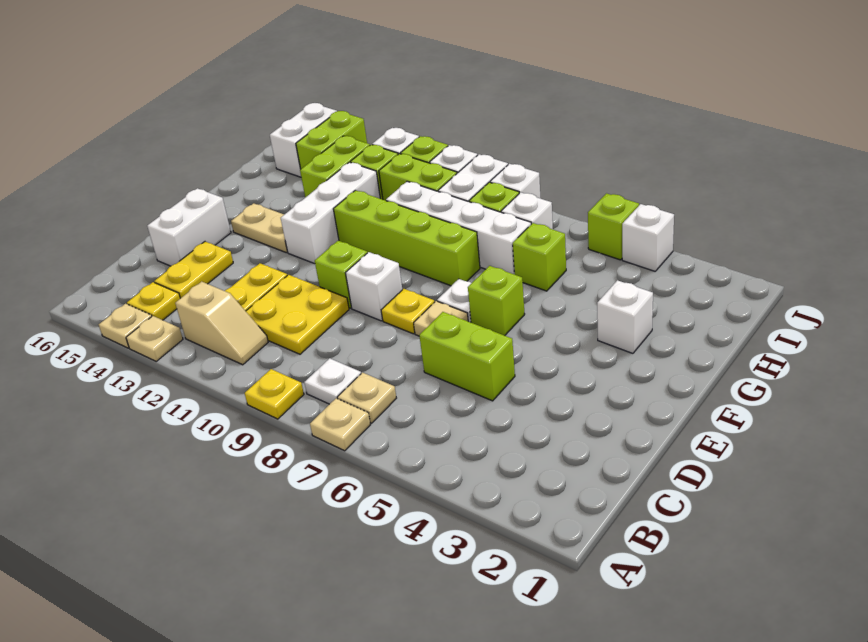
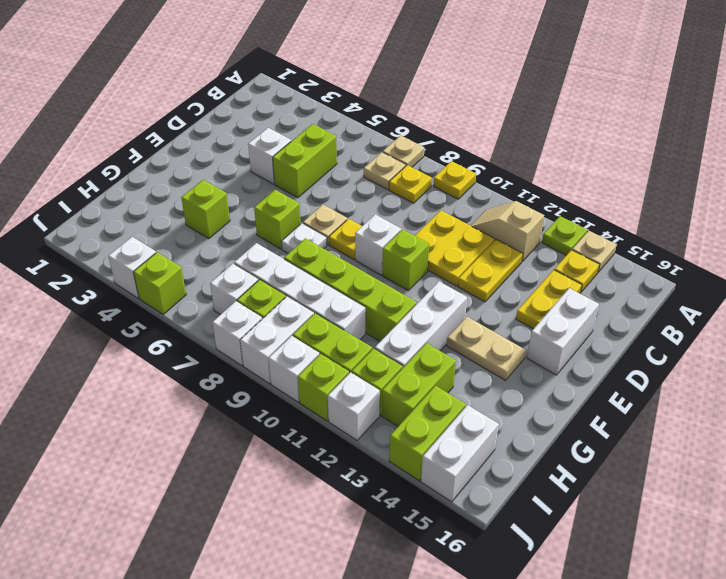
tan 1x1 plate [126,316,183,361] -> lime 1x1 plate [542,216,587,255]
white 1x1 plate [304,358,361,404] -> yellow 1x1 plate [389,165,432,203]
lime 1x2 brick [419,312,515,401] -> lime 1x2 brick turned to [273,124,337,198]
white 1x1 brick [597,280,653,353] -> white 1x1 brick moved to [248,128,291,184]
lime 1x1 brick [513,223,566,291] -> lime 1x1 brick moved to [181,180,230,239]

